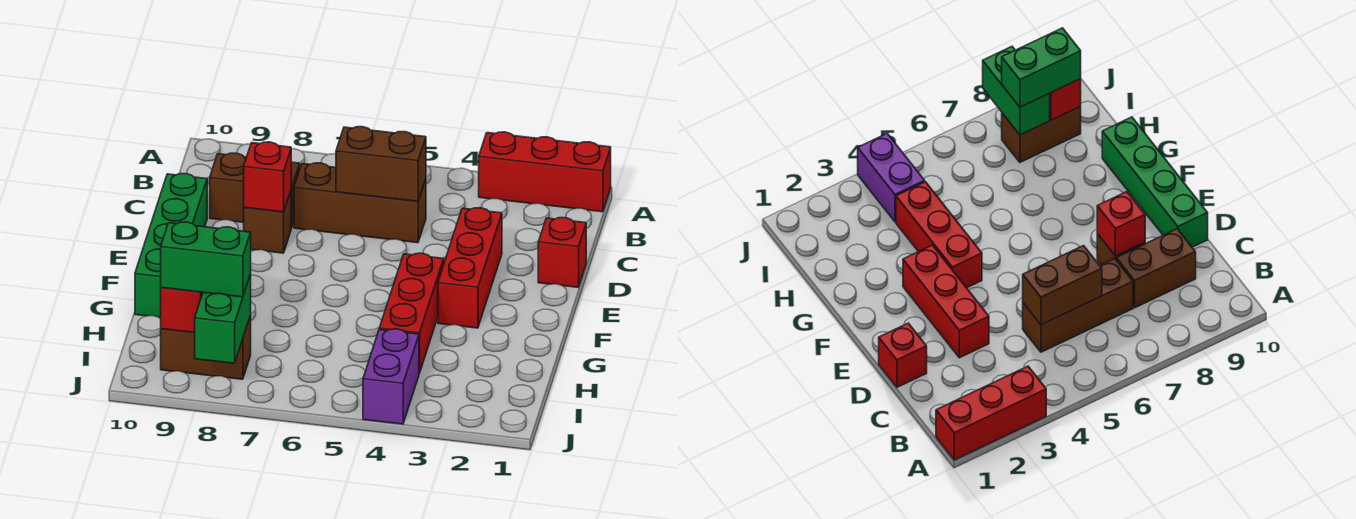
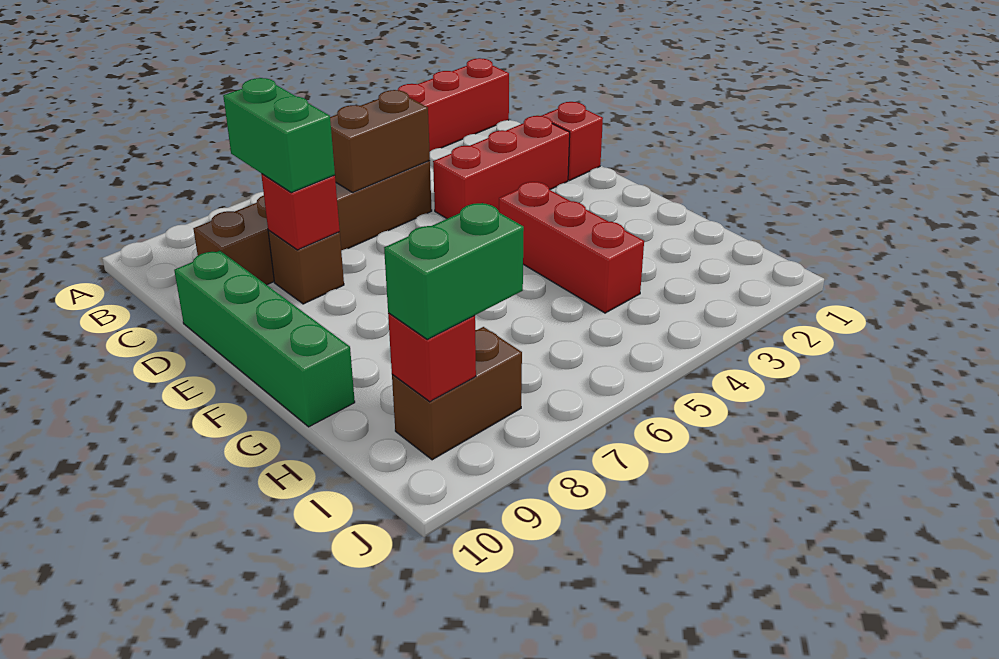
red 1x3 brick [438,208,502,328] -> red 1x3 brick turned to [433,116,570,219]
purple 1x2 brick [363,329,419,424] -> none
green 1x2 brick [195,274,251,363] -> green 1x2 brick moved to [223,78,335,193]

